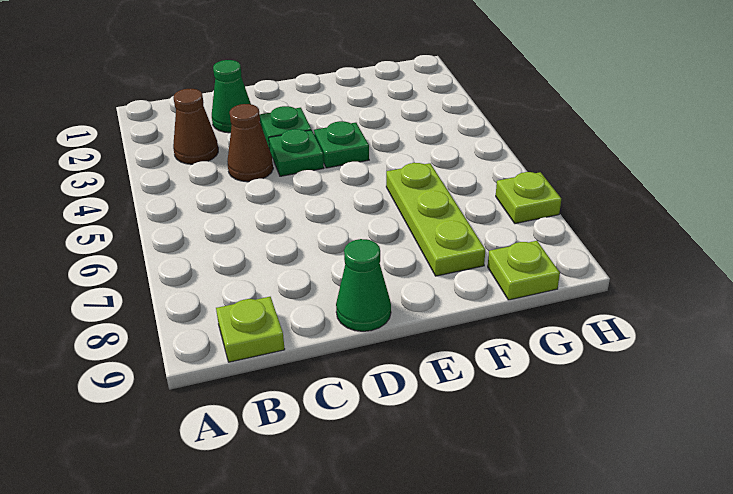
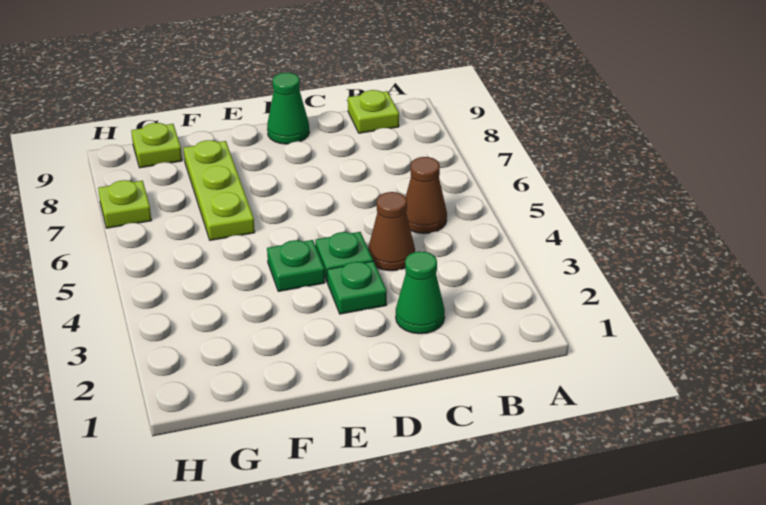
brown 1x1 cone [173,89,218,164] -> brown 1x1 cone moved to [406,157,447,234]

